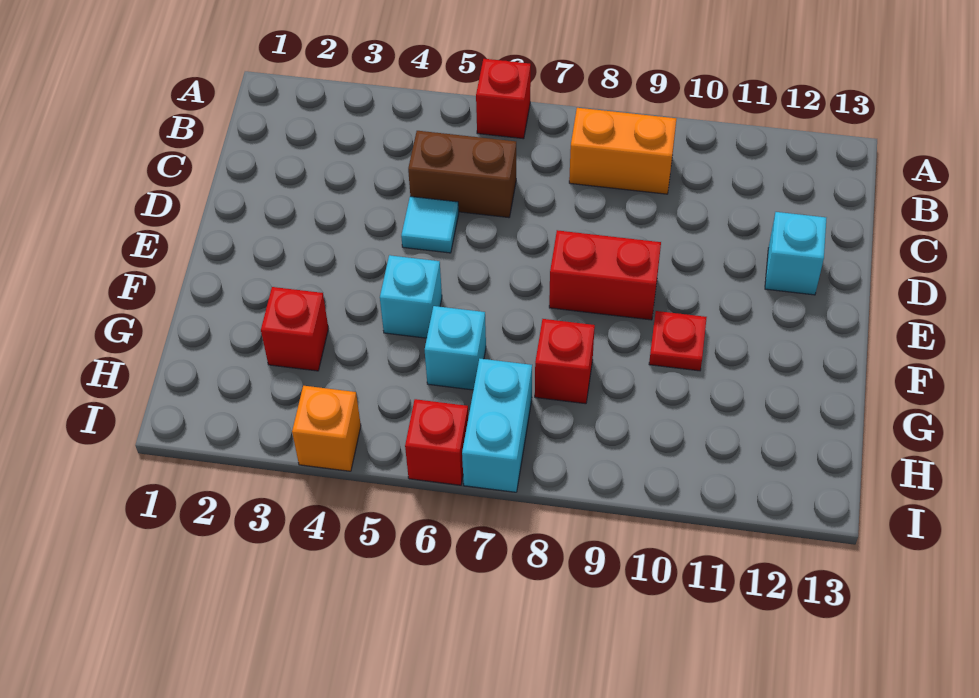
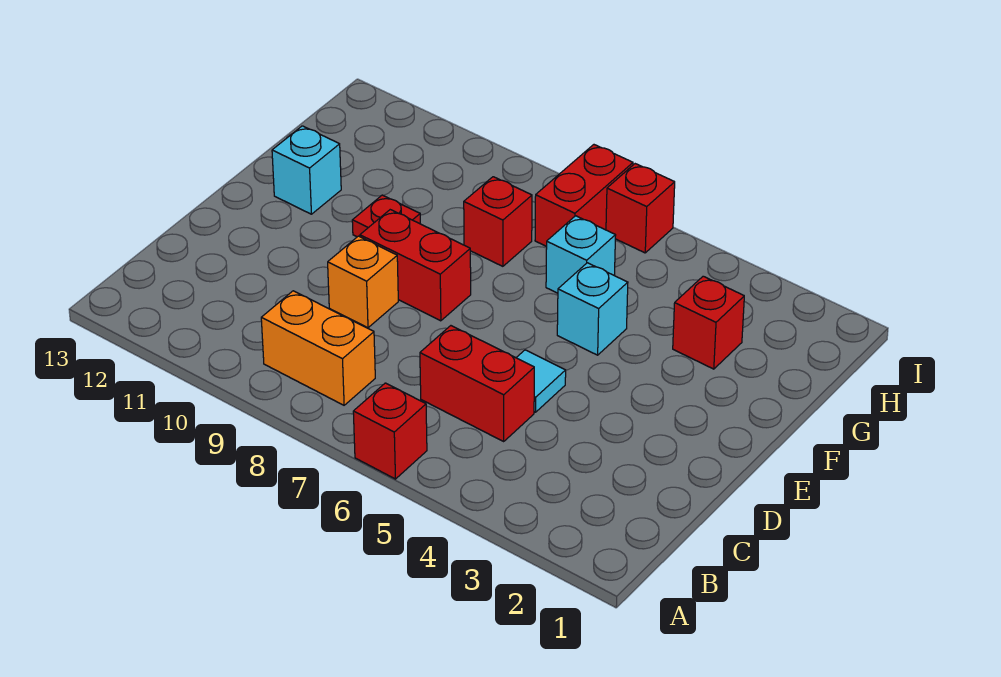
brown 1x2 brick [408,131,516,218] -> red 1x2 brick [420,326,534,441]
cyan 1x1 brick [765,212,826,295] -> cyan 1x1 brick moved to [272,126,341,214]
cyan 1x2 brick [462,359,532,492] -> red 1x2 brick [535,145,633,247]
orange 1x1 brick [292,386,361,471] -> orange 1x1 brick moved to [328,236,398,328]

